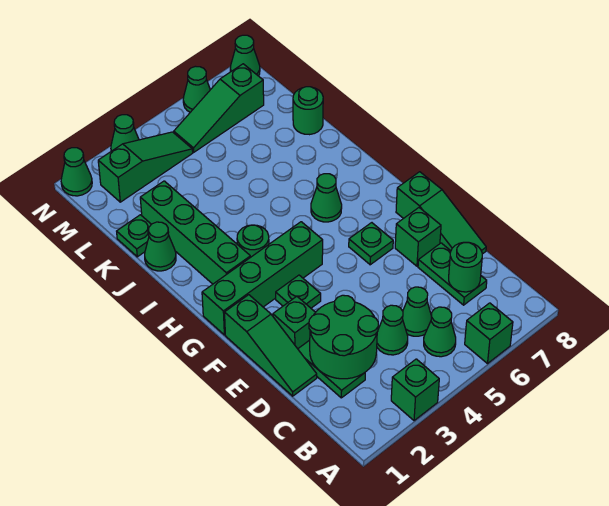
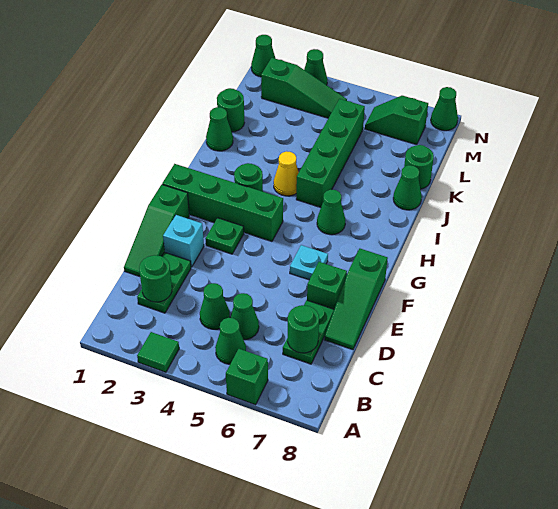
green 1x1 brick [391,359,439,421] -> green 1x1 tile [137,332,179,372]
green 2x2 round brick [309,295,378,379] -> green 1x1 round brick [139,255,172,302]
green 1x1 brick [273,296,316,349] -> cyan 1x1 brick [163,215,204,267]
green 1x1 plate [349,223,393,265] -> cyan 1x1 plate [290,245,328,280]
green 1x4 brick [140,181,251,284] -> green 1x4 brick moved to [296,99,365,207]
none -> yellow 1x1 cone [274,151,299,196]
green 1x1 plate [117,215,151,257] -> green 1x1 round brick [217,88,244,132]
green 1x3 slope [174,64,264,152] -> green 1x2 slope [365,96,428,145]
green 1x1 cone [183,66,210,112] -> green 1x1 cone moved to [393,165,422,210]

